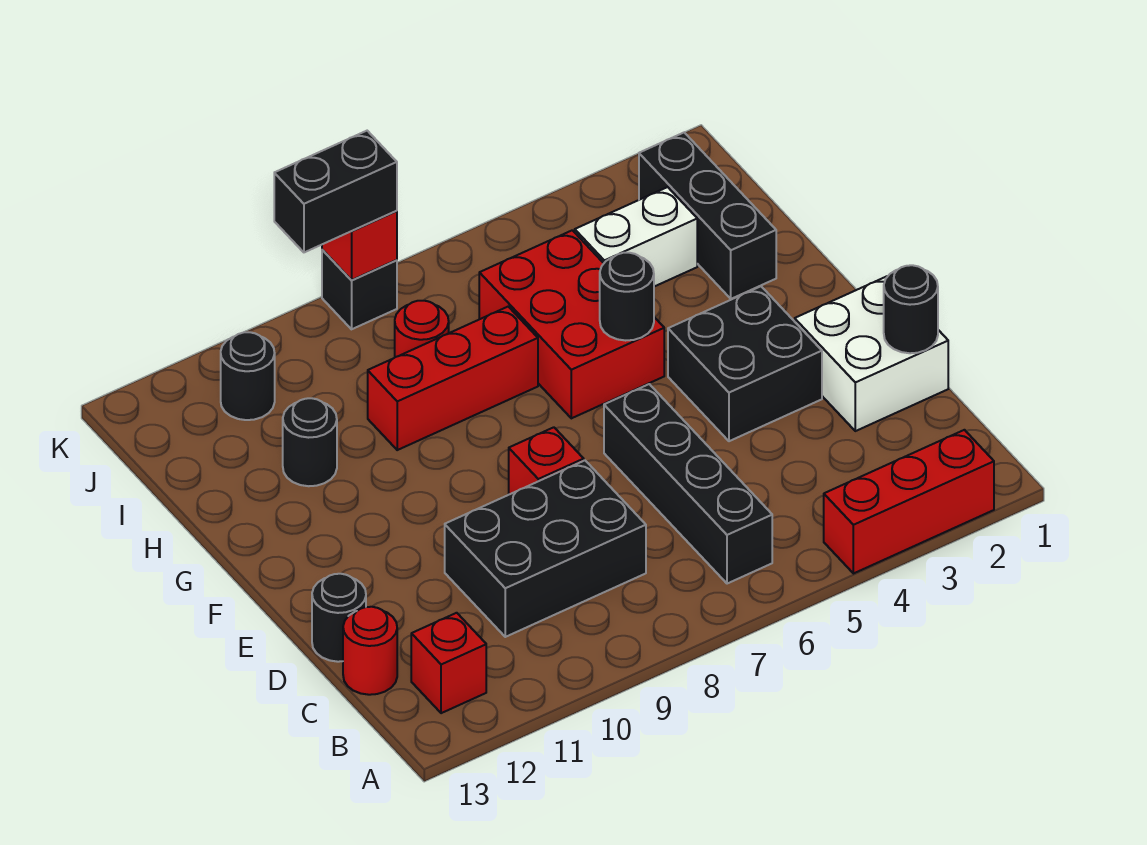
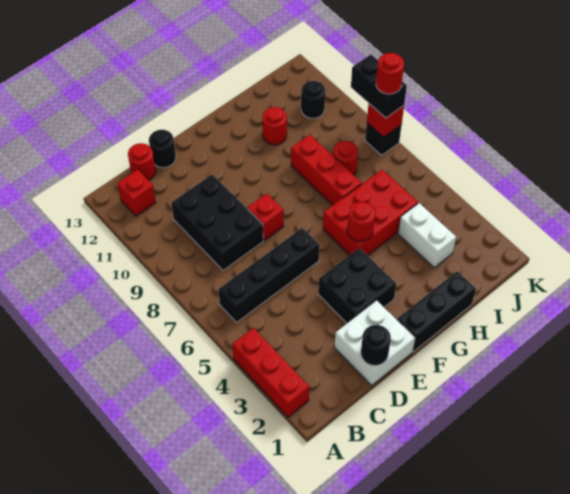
black 1x1 round brick [600,253,654,341] -> red 1x1 round brick [347,202,375,241]
black 1x3 brick [639,133,776,299] -> black 1x3 brick moved to [397,271,476,352]
black 1x1 round brick [283,398,337,486] -> red 1x1 round brick [262,107,287,145]
none -> red 1x1 round brick [376,53,404,94]

